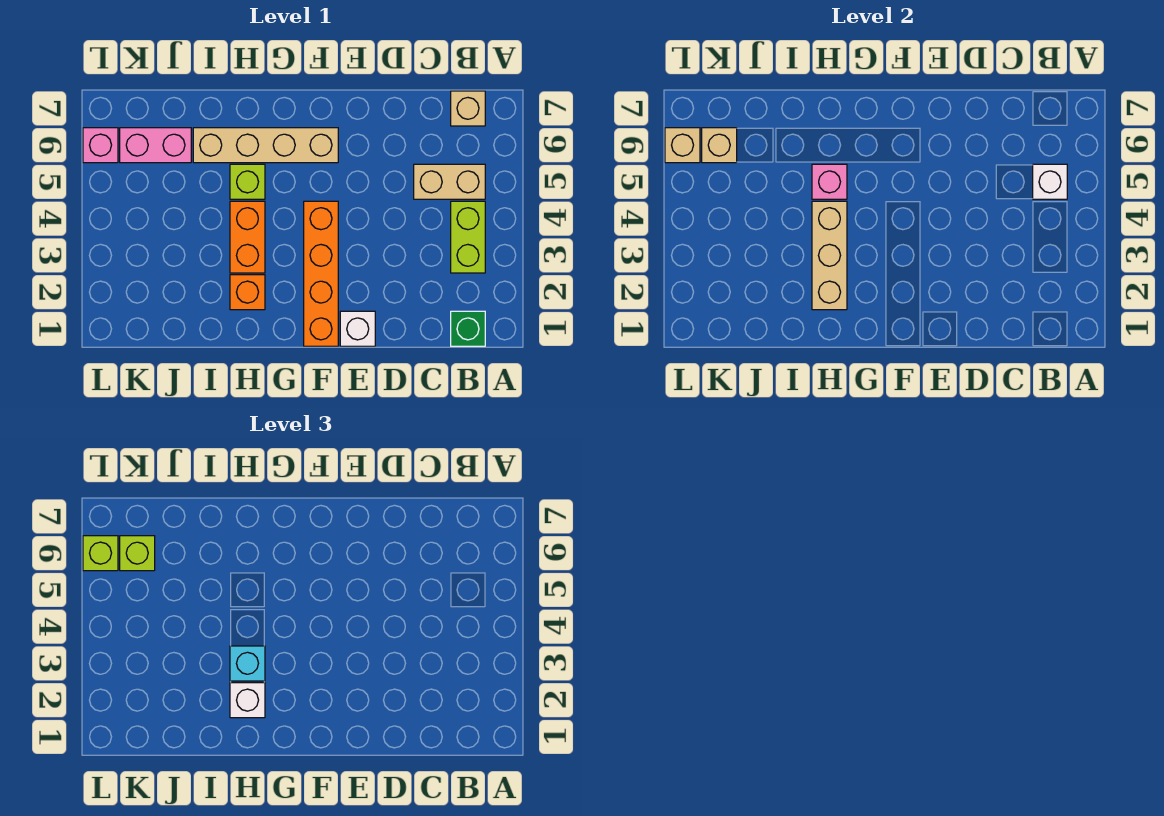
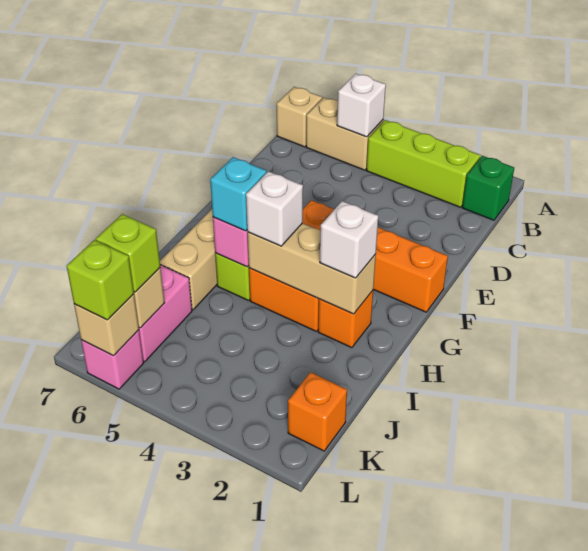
lime 1x2 brick [451,201,485,273] -> lime 1x3 brick [367,120,480,207]
tan 1x2 brick [414,164,485,199] -> tan 1x2 brick turned to [306,98,383,170]
white 1x1 brick [340,311,375,346] -> white 1x1 brick moved to [246,171,303,246]
cyan 1x1 brick [230,646,265,681] -> cyan 1x1 brick moved to [210,157,267,231]
none -> orange 1x1 brick [288,372,347,451]

